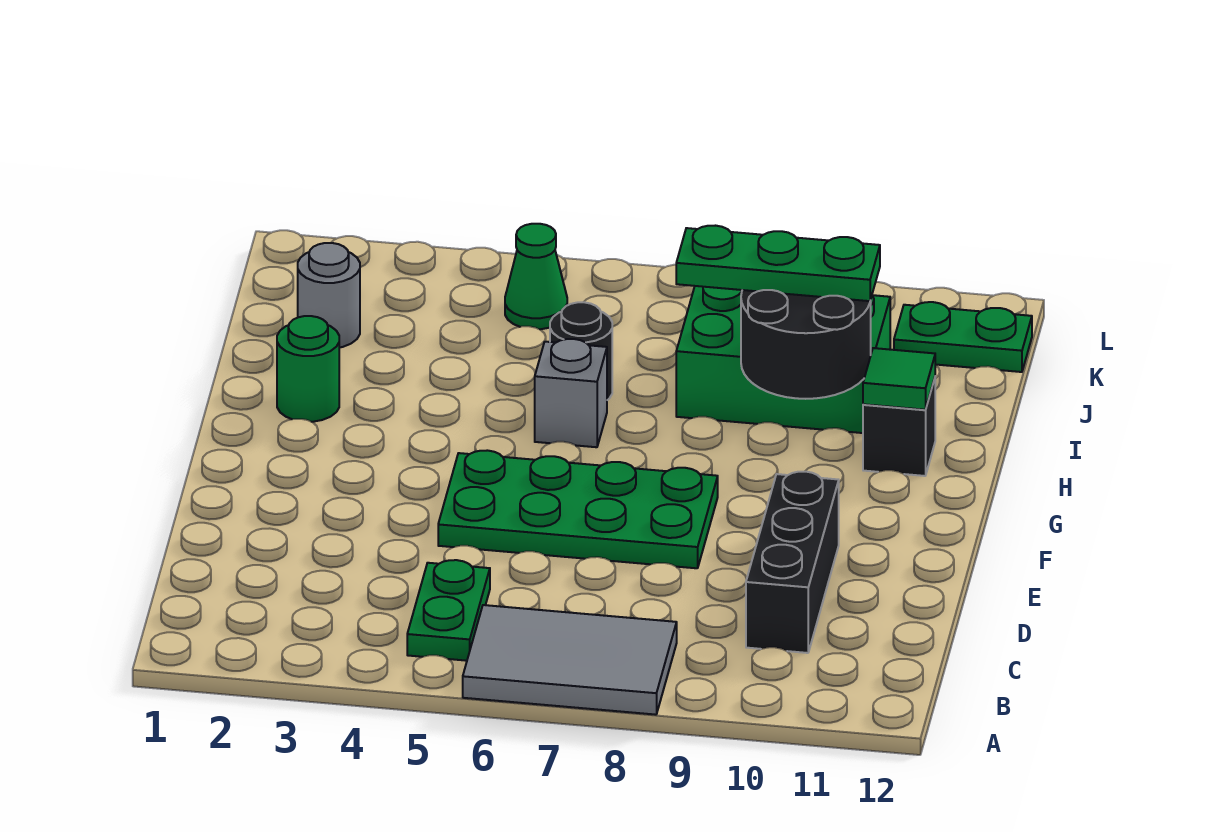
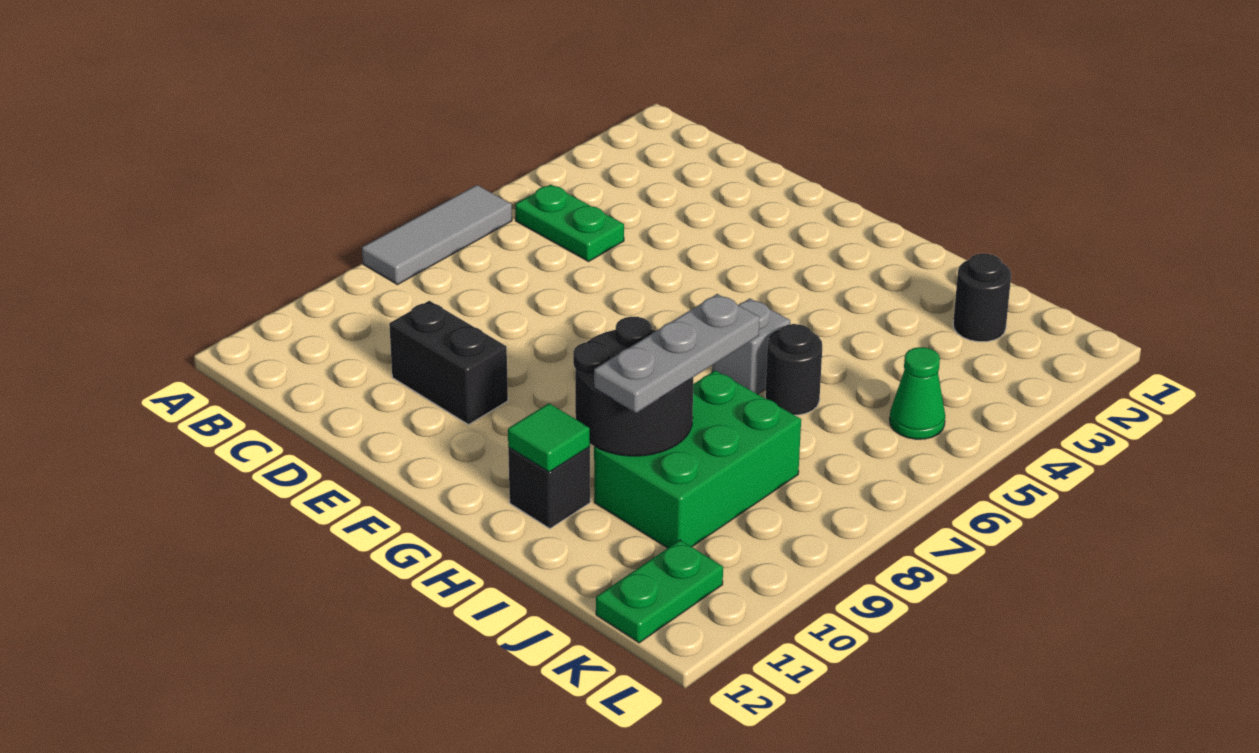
grey 2x3 tile [463,605,677,715] -> grey 1x3 tile [362,185,512,285]
black 1x3 brick [746,472,839,653] -> black 1x2 brick [389,301,508,425]
green 2x4 plate [438,450,718,568] -> none
green 1x1 round brick [277,316,339,422] -> none
green 1x3 plate [676,226,880,301] -> grey 1x3 plate [594,294,760,413]
grey 1x1 round brick [298,243,360,348] -> black 1x1 round brick [953,253,1011,342]

